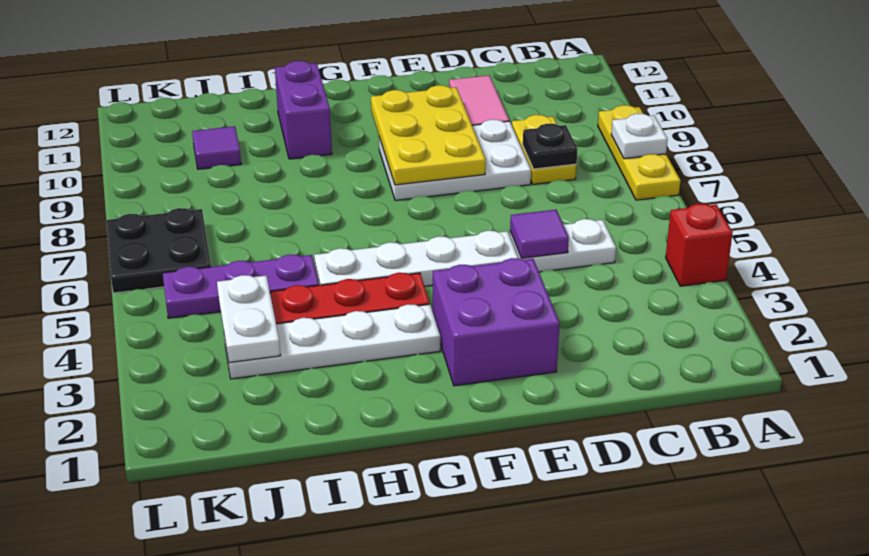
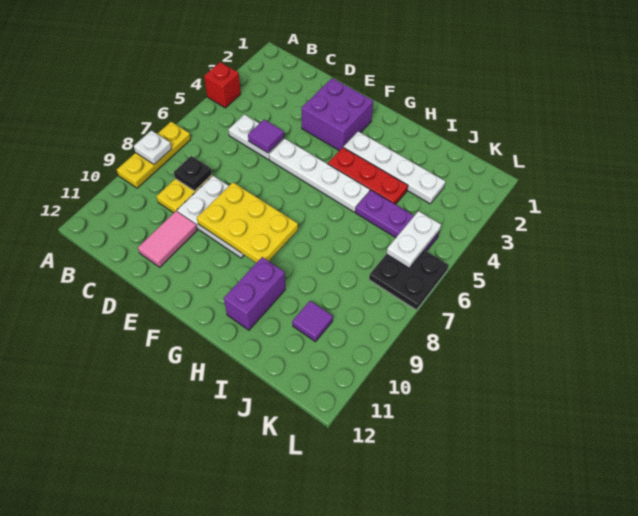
yellow 2x3 plate [371,85,486,185] -> yellow 2x3 plate turned to [197,182,298,263]
white 1x2 plate [217,275,281,363] -> white 1x2 plate moved to [386,211,441,268]

